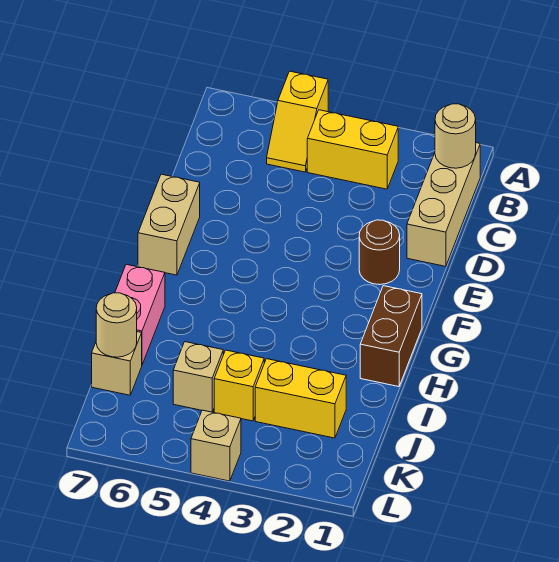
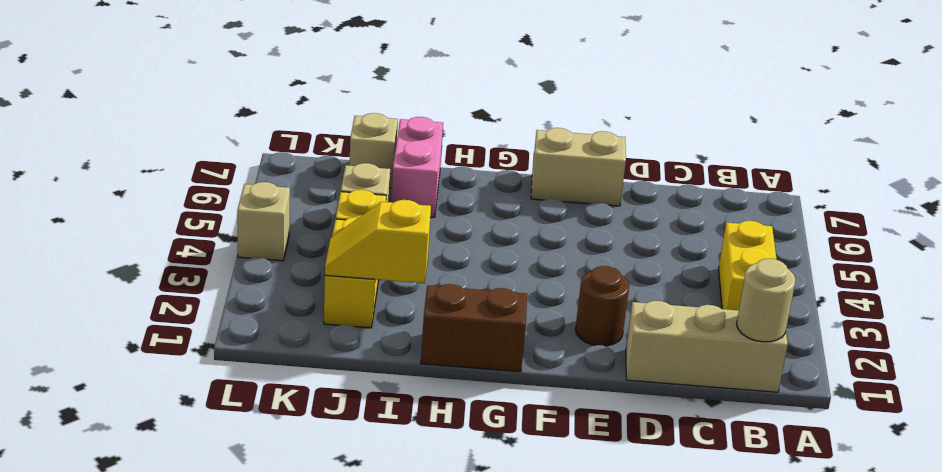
yellow 1x2 slope [267,71,328,172] -> yellow 1x2 slope moved to [325,200,431,283]
pink 1x2 brick [115,264,165,364] -> pink 1x2 brick turned to [391,117,443,217]
tan 1x1 round brick [96,293,137,357] -> none

